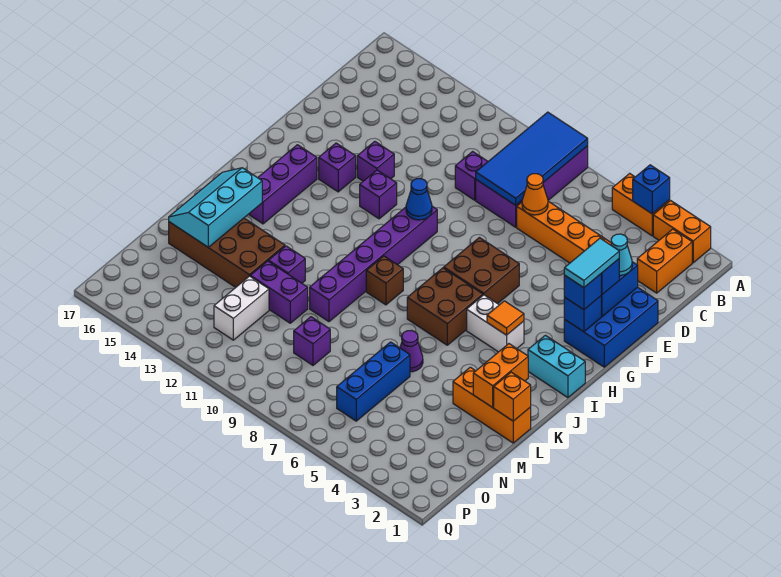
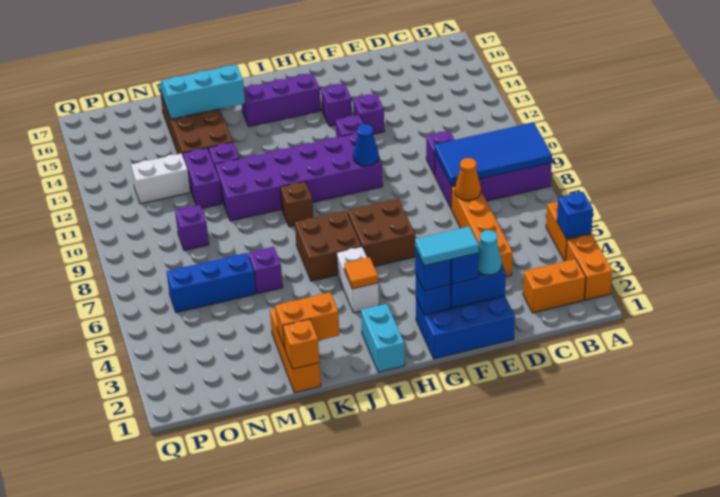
purple 1x6 brick [310,206,437,322] -> purple 2x6 brick [215,132,383,221]
purple 1x1 cone [400,330,423,372] -> purple 1x1 brick [248,247,283,294]

